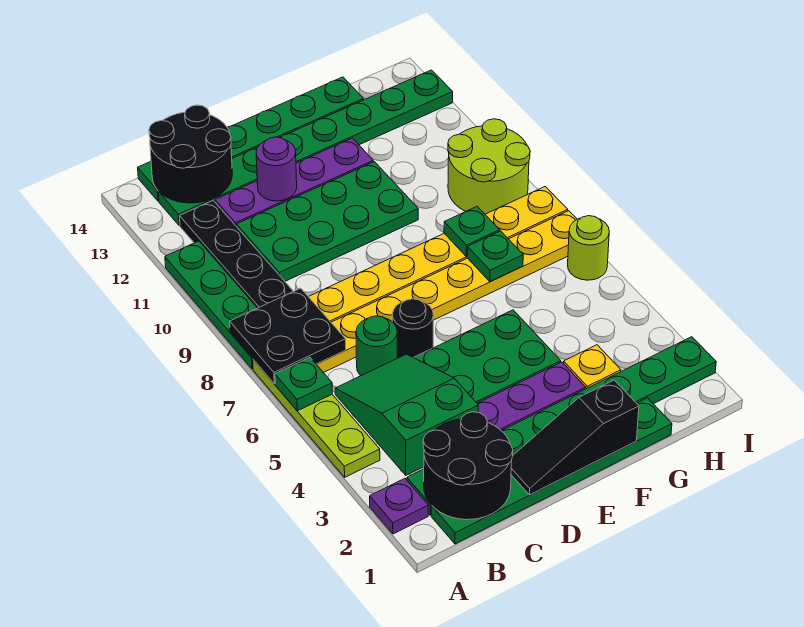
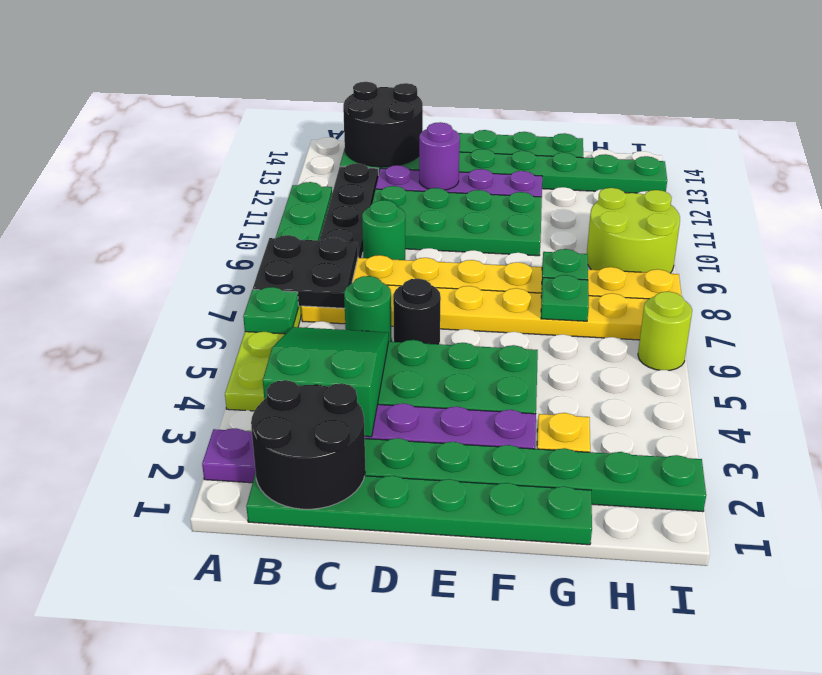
none -> green 1x1 round brick [362,200,405,260]
black 1x3 slope [511,380,639,495] -> none

